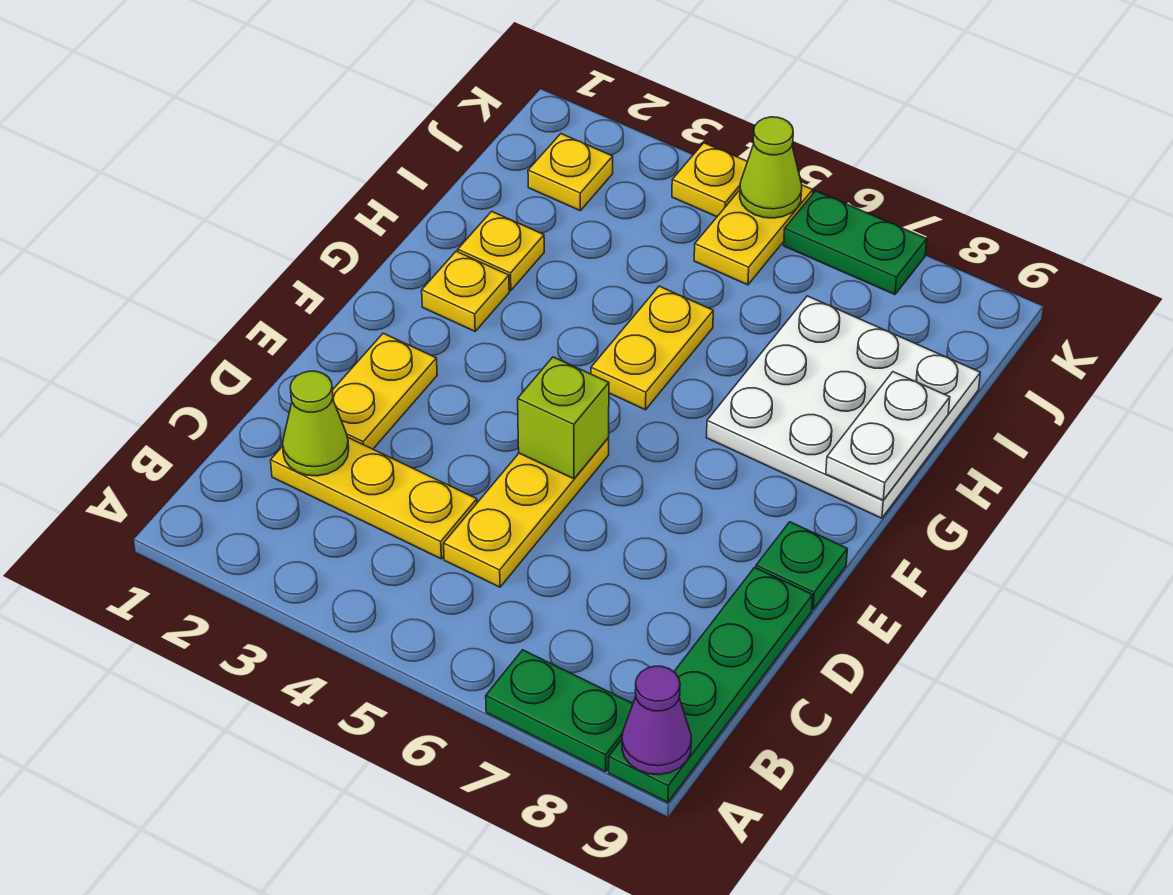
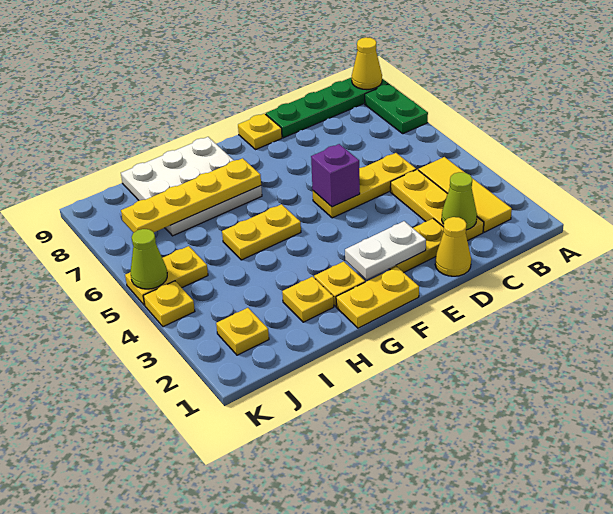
purple 1x1 cone [622,666,691,775] -> yellow 1x1 cone [352,37,382,90]
none -> yellow 1x3 tile [418,157,512,232]
none -> yellow 1x1 cone [435,217,471,276]
lime 1x1 brick [518,357,609,479] -> purple 1x1 brick [311,144,360,207]
green 1x1 plate [756,522,847,609] -> yellow 1x1 plate [238,114,282,150]
none -> yellow 1x2 plate [336,267,419,328]
none -> yellow 1x4 plate [121,158,261,233]
white 1x2 plate [826,372,950,500] -> white 1x2 plate moved to [345,221,426,280]
green 1x2 plate [784,191,927,295] -> none

